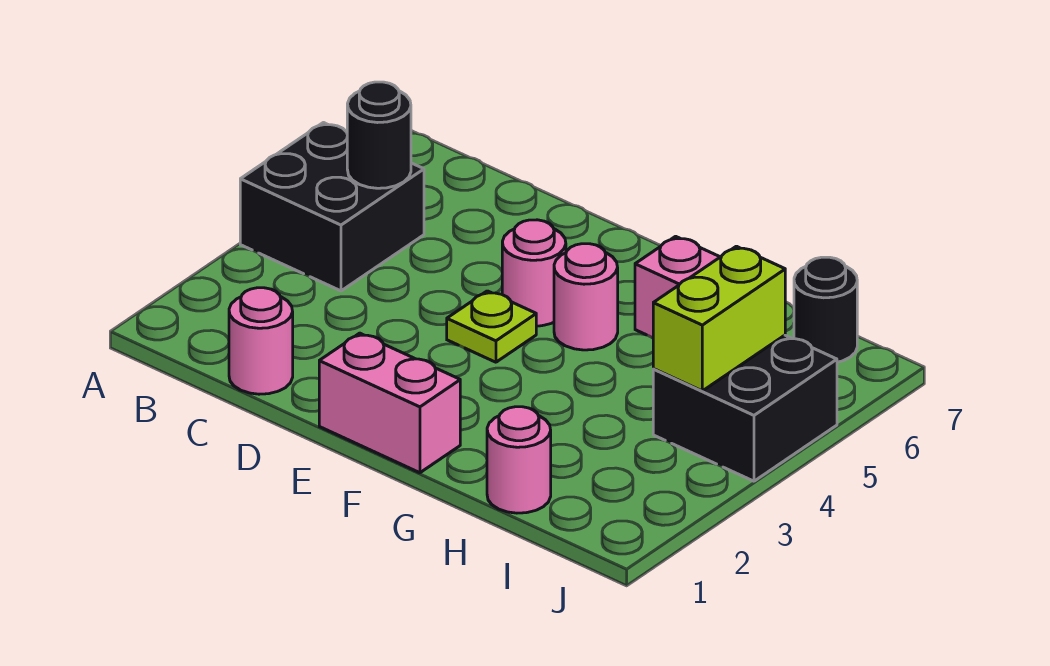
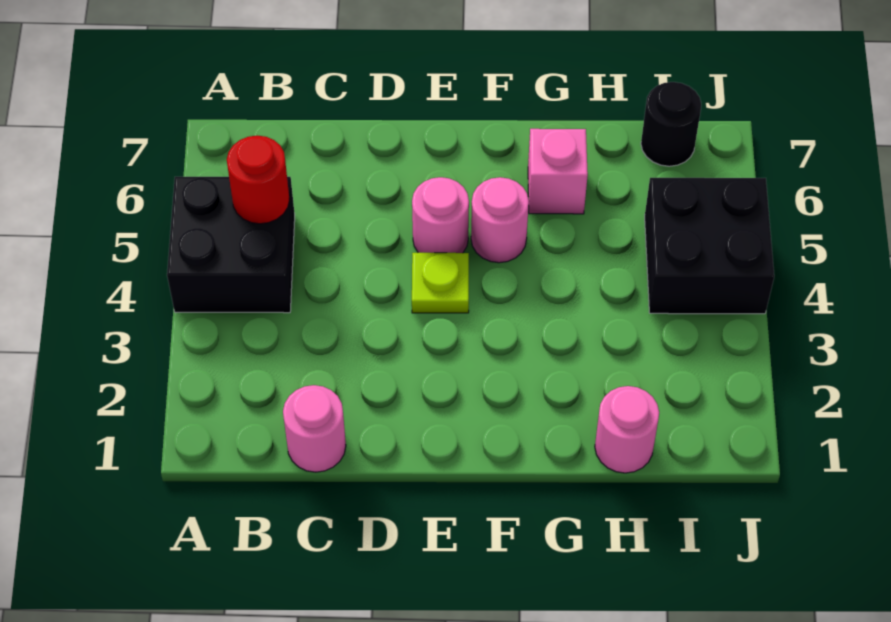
black 1x1 round brick [347,82,411,188] -> red 1x1 round brick [227,136,290,224]
pink 1x2 brick [319,333,460,473] -> none
lime 1x2 brick [653,246,785,391] -> none

